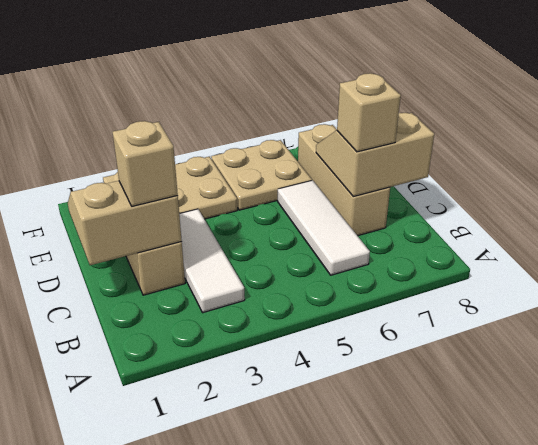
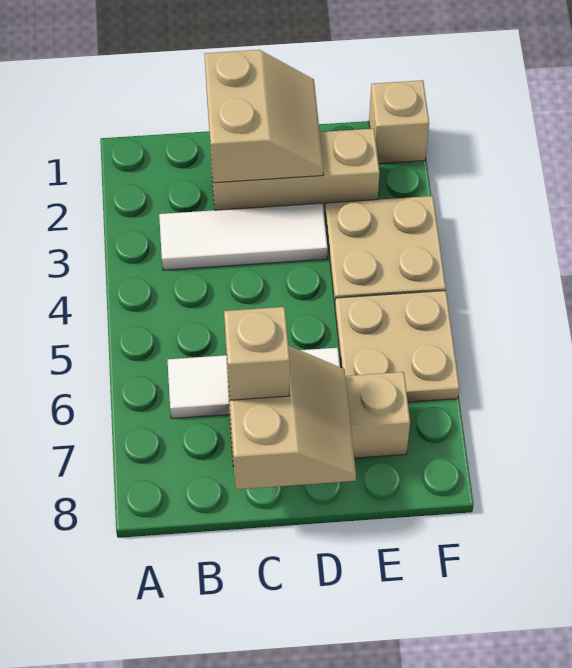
tan 1x1 brick [113,121,178,206] -> tan 1x1 brick moved to [369,80,429,164]

